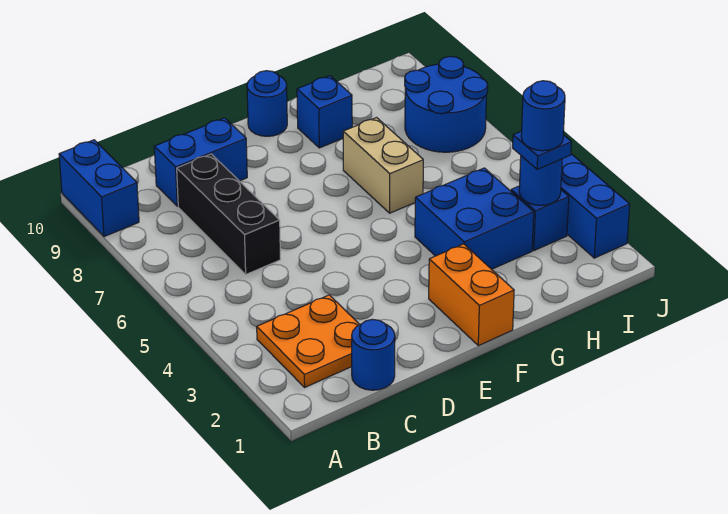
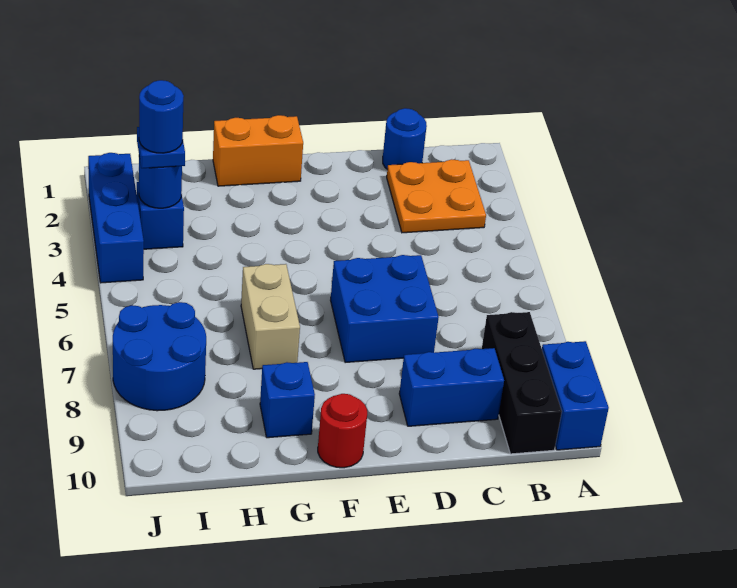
black 1x3 brick [177,154,281,274] -> black 1x3 brick moved to [482,312,562,454]
orange 1x2 brick [429,244,514,346] -> orange 1x2 brick turned to [213,115,303,186]
blue 1x1 round brick [247,71,287,136] -> red 1x1 round brick [318,394,367,468]
blue 2x2 brick [415,168,534,269] -> blue 2x2 brick moved to [331,255,439,363]

